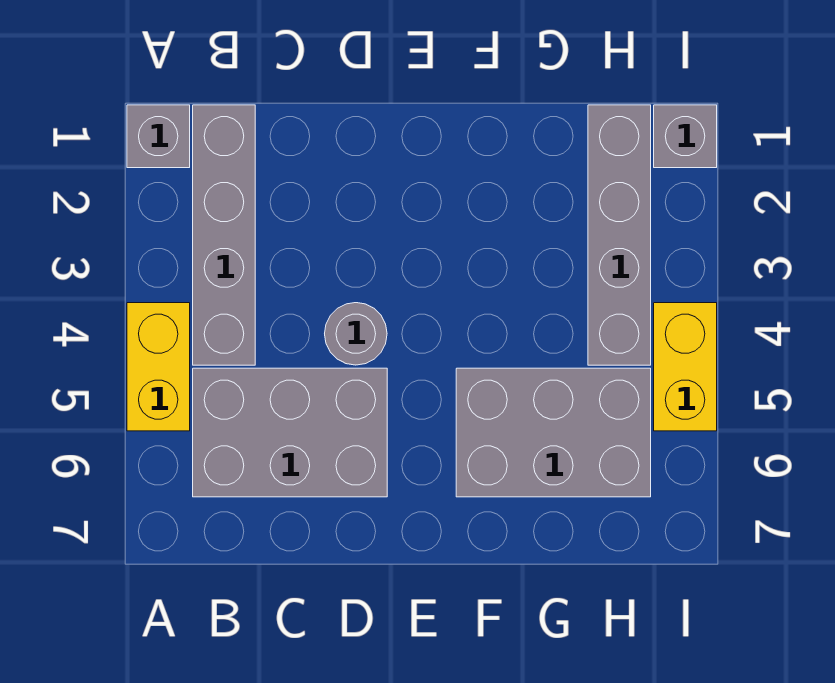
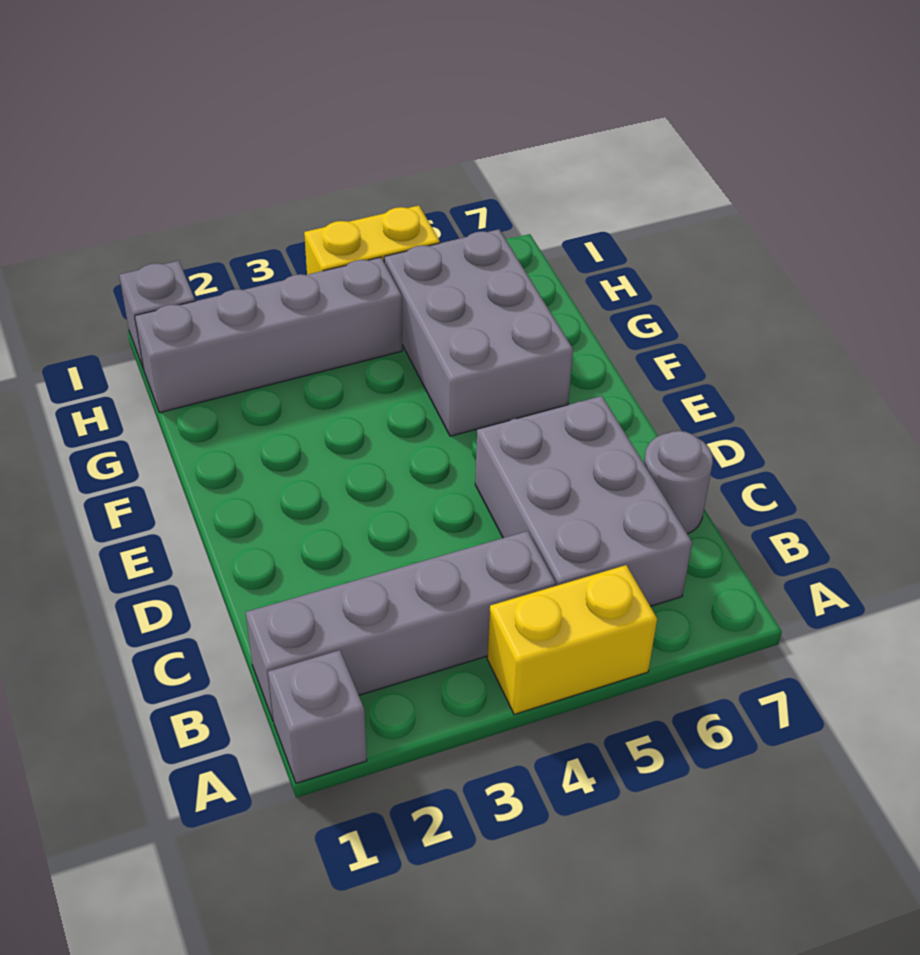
grey 1x1 round brick [325,303,387,365] -> grey 1x1 round brick moved to [644,431,713,534]

